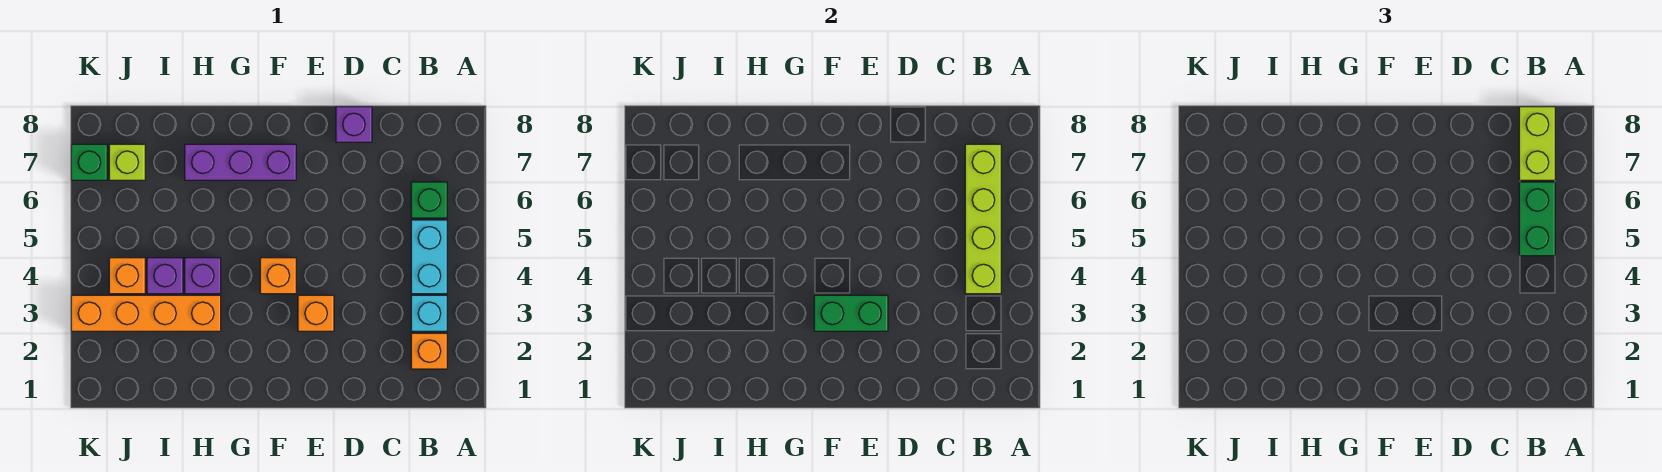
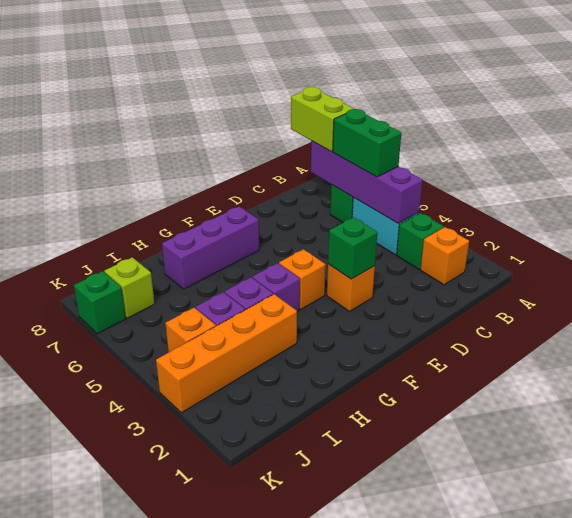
cyan 1x1 brick [411,295,447,331] -> green 1x1 brick [397,213,444,269]
lime 1x4 brick [965,144,1001,294] -> purple 1x4 brick [311,141,423,223]
purple 1x1 brick [336,107,372,142] -> purple 1x1 brick moved to [252,263,300,311]
green 1x2 brick [814,295,888,331] -> green 1x1 brick [328,218,377,279]

